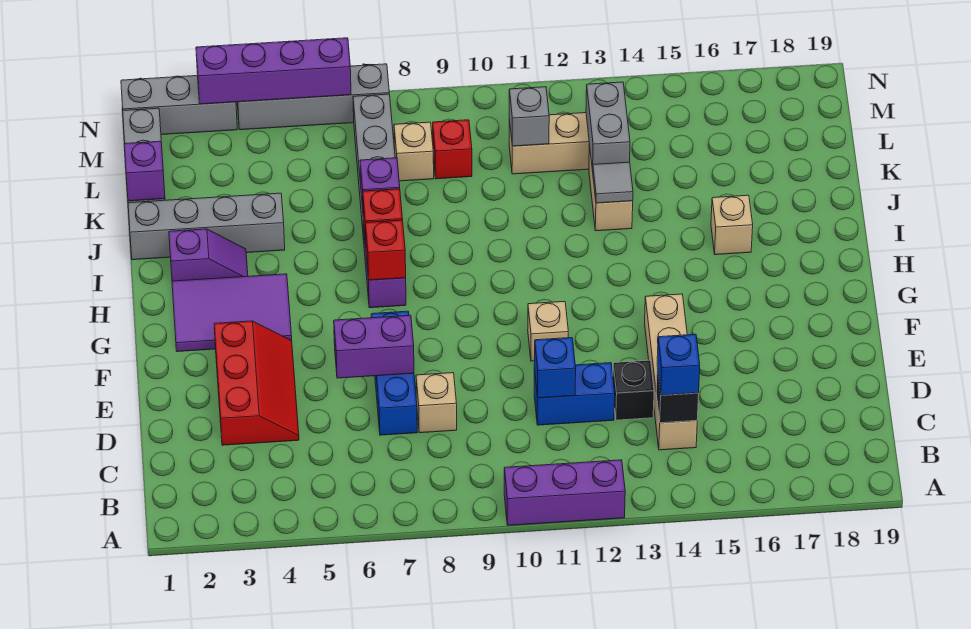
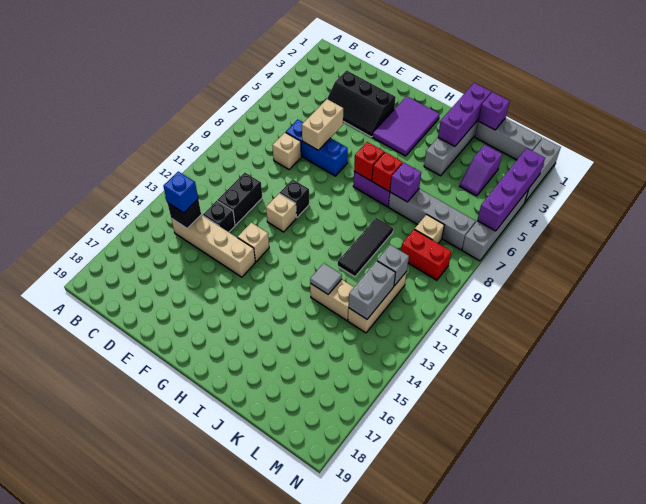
purple 1x3 brick [504,460,625,525] -> purple 1x3 brick moved to [438,83,491,146]
red 2x3 slope [214,321,299,445] -> black 2x3 slope [327,70,396,137]
blue 1x2 brick [534,363,615,425] -> black 1x2 brick [217,173,262,225]
blue 1x1 brick [534,338,576,398] -> none
purple 1x2 brick [334,315,414,378] -> tan 1x2 brick [302,99,343,150]
none -> black 1x1 brick [280,179,309,218]
purple 1x2 slope [169,229,248,281] -> purple 1x2 slope moved to [460,145,502,196]
tan 1x1 brick [711,195,753,255] -> tan 1x1 brick moved to [238,223,269,262]
none -> black 1x3 tile [338,218,393,277]
grey 1x2 brick [586,82,630,171] -> grey 1x2 brick turned to [349,261,395,319]
red 1x1 brick [433,120,472,179] -> red 1x2 brick [401,229,451,280]

